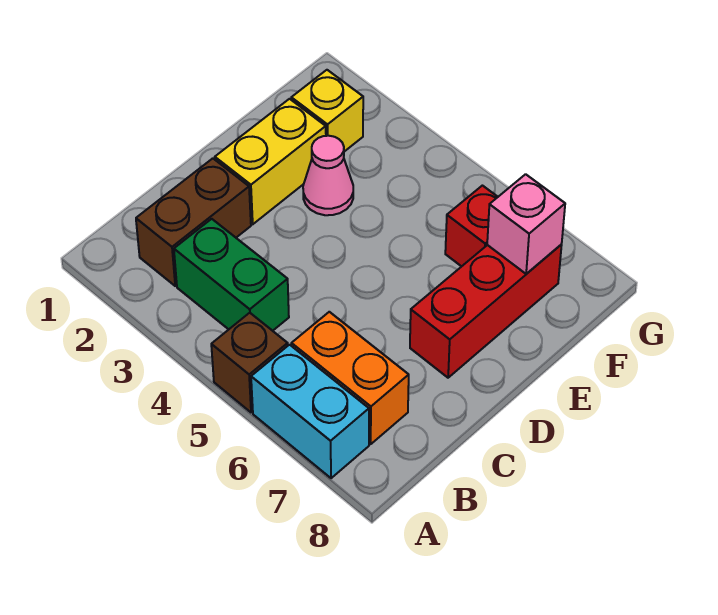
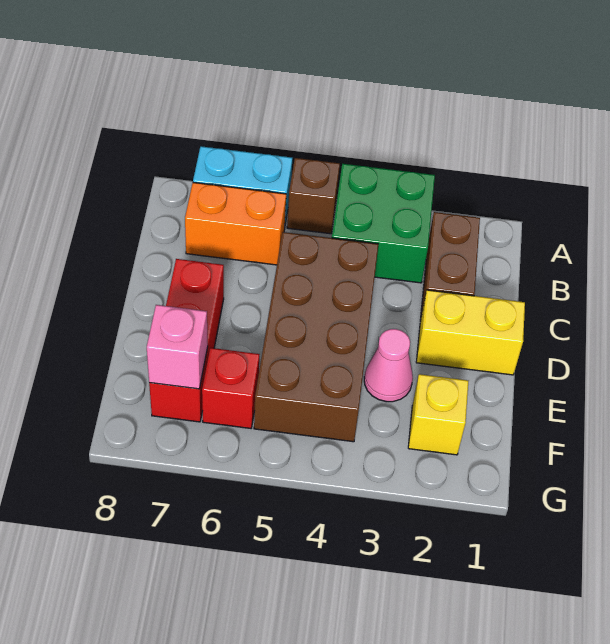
green 1x2 brick [174,219,289,331] -> green 2x2 brick [332,164,435,283]
none -> brown 2x4 brick [254,232,378,442]
yellow 1x2 brick [215,99,326,224] -> yellow 1x2 brick turned to [416,290,525,375]

